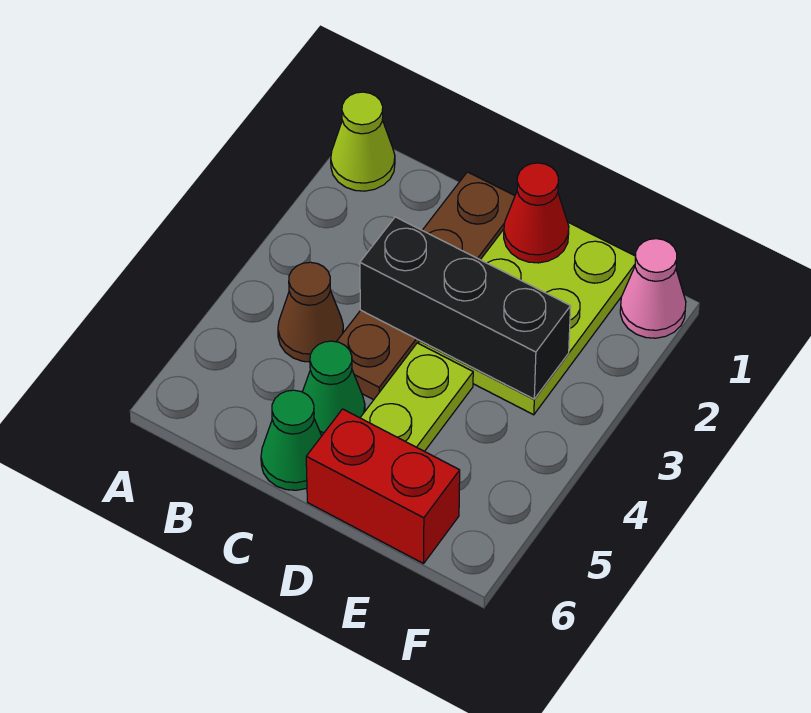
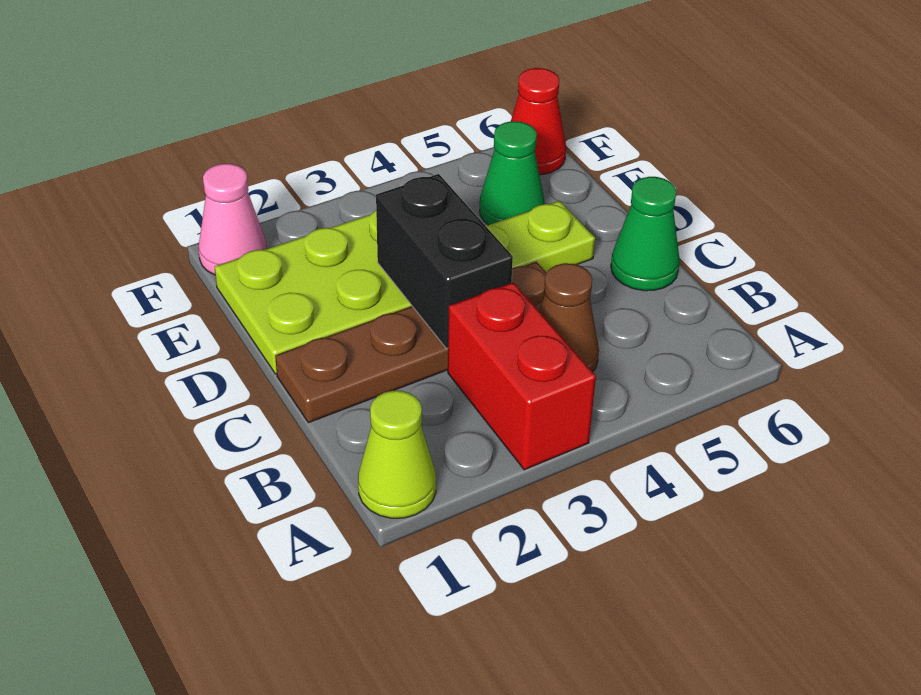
black 1x3 brick [360,217,571,399] -> black 1x2 brick [376,174,513,348]
green 1x1 cone [303,341,365,436] -> green 1x1 cone moved to [480,121,545,225]
red 1x1 cone [504,163,569,263] -> red 1x1 cone moved to [511,68,566,175]
red 1x2 brick [306,409,460,564] -> red 1x2 brick moved to [448,282,596,470]

